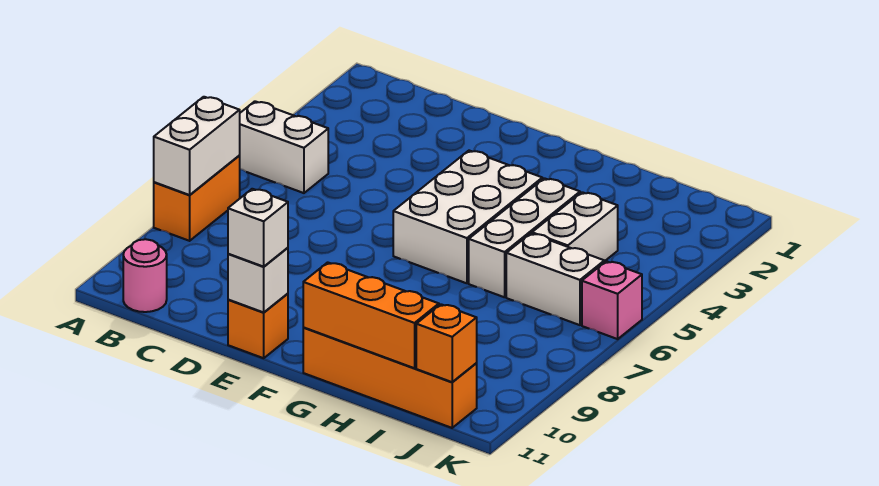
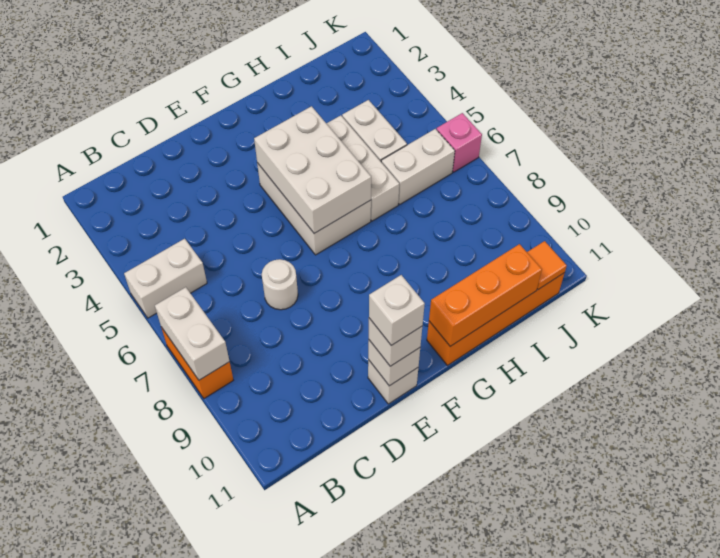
pink 1x1 round brick [123,239,167,312] -> none
none -> white 1x1 round brick [262,259,298,310]
orange 1x1 brick [228,294,288,358] -> white 1x1 brick [368,360,418,404]
none -> white 1x1 brick [369,275,425,345]
none -> white 2x3 brick [254,106,371,233]
orange 1x1 brick [416,304,477,382] -> orange 1x1 tile [527,241,567,289]

